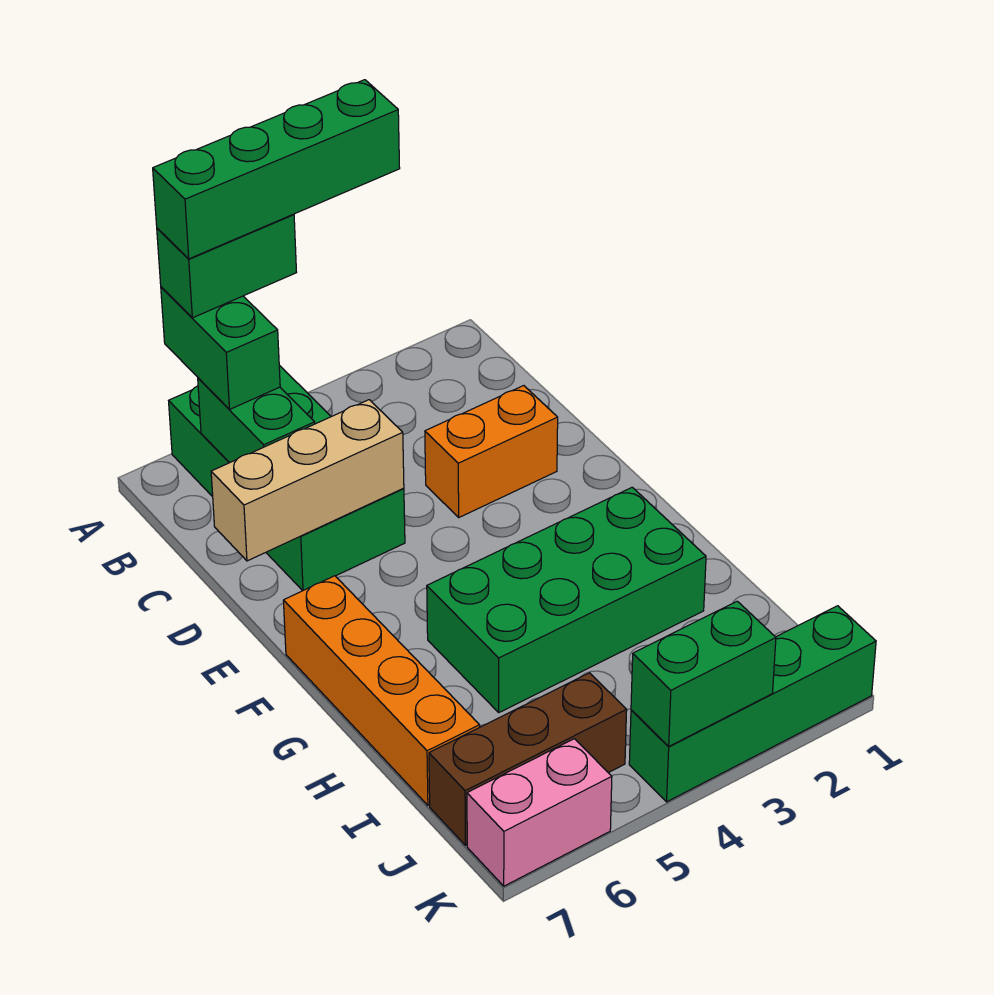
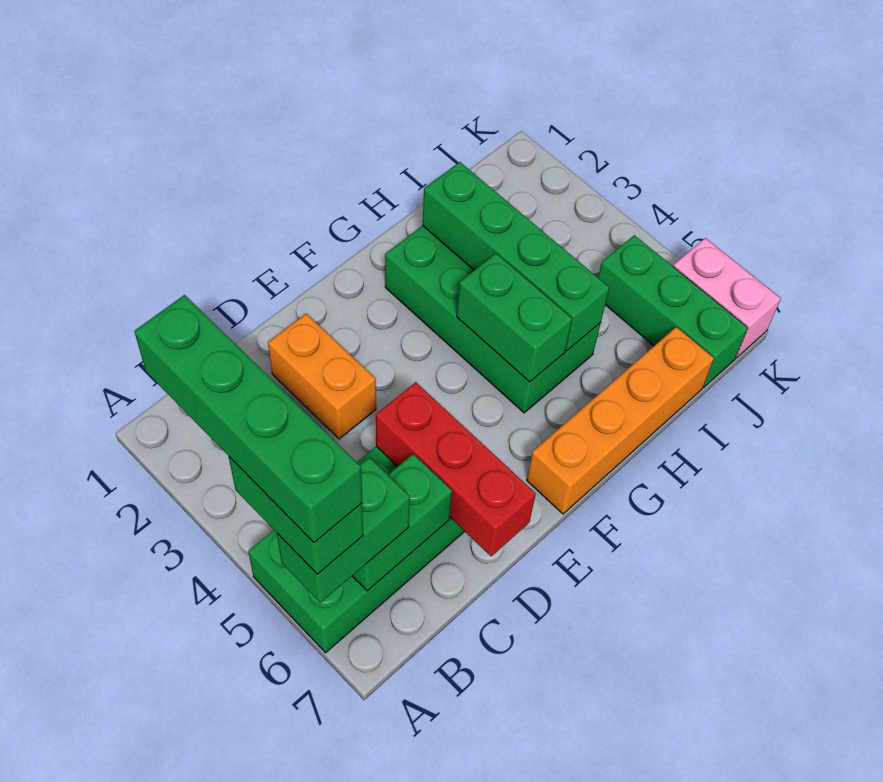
tan 1x3 brick [211,400,404,561] -> red 1x3 brick [376,382,536,556]
brown 1x3 brick [429,673,627,845] -> green 1x3 brick [598,235,748,388]
green 1x4 brick [629,606,876,802] -> green 1x4 brick moved to [423,162,609,351]
green 1x2 brick [631,601,776,747] -> green 1x2 brick moved to [457,253,572,382]

